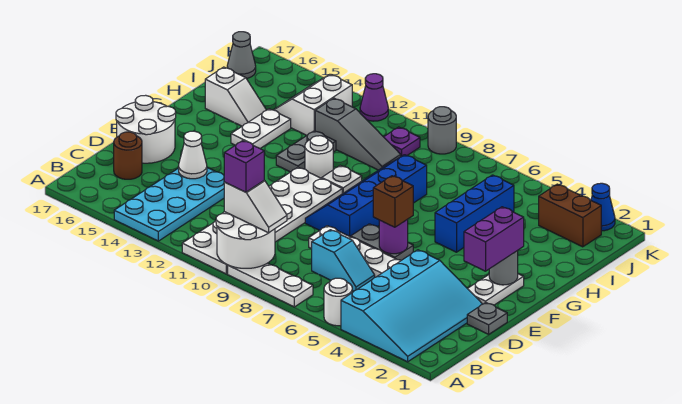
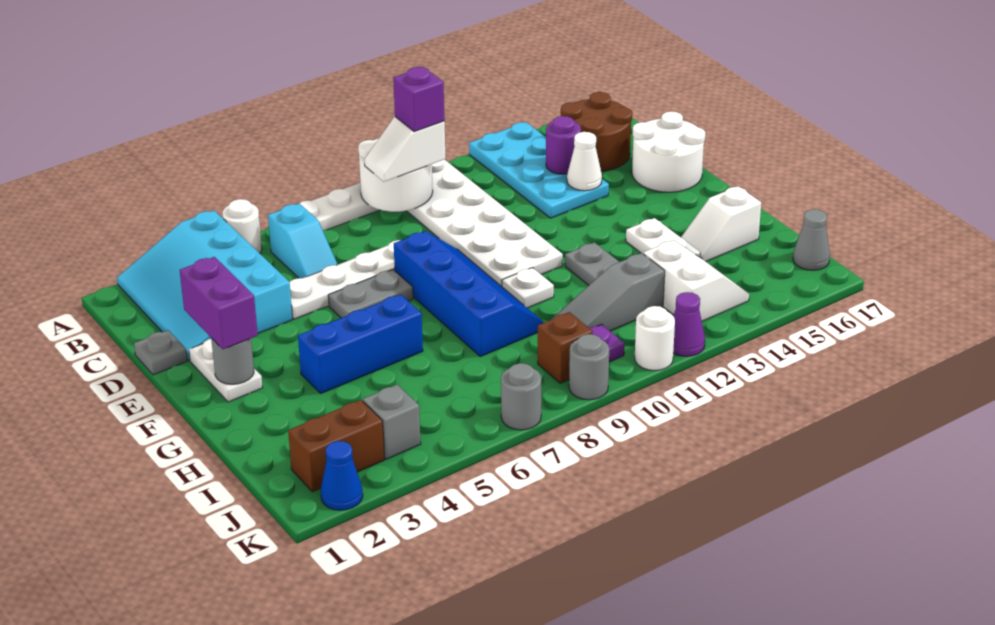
cyan 1x2 slope [312,230,375,291] -> cyan 1x2 slope turned to [268,203,338,278]
brown 1x1 round brick [114,132,142,179] -> brown 2x2 round brick [561,92,632,171]
purple 1x1 round brick [379,219,408,254] -> purple 1x1 round brick moved to [546,116,581,174]
brown 1x1 brick [373,176,413,227] -> brown 1x1 brick moved to [538,312,593,383]
blue 1x3 brick [435,175,514,252] -> blue 1x3 brick turned to [298,294,423,393]
white 1x1 round brick [305,136,333,178] -> white 1x1 round brick moved to [635,306,675,371]
none -> grey 1x1 brick [363,385,421,459]
none -> grey 1x1 round brick [501,363,541,430]

